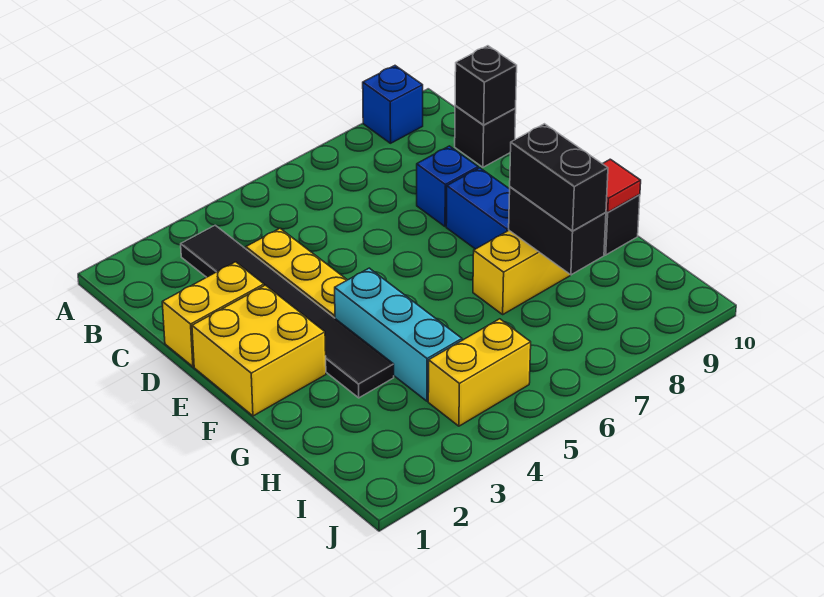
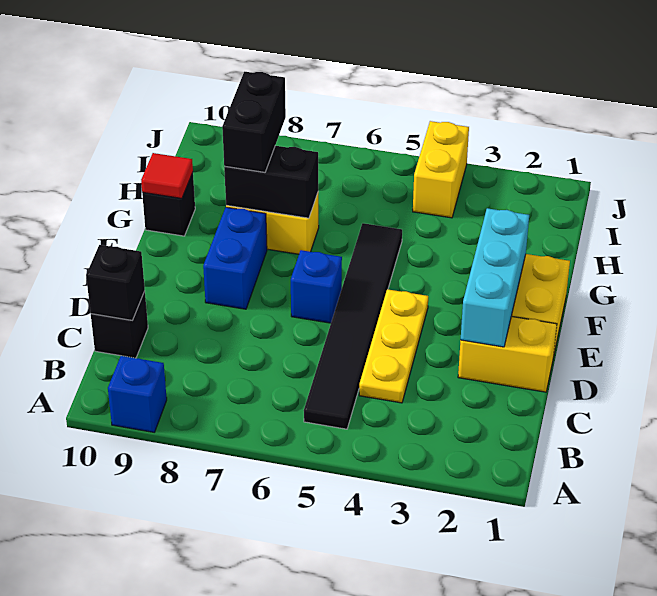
black 1x6 tile [181,225,394,398] -> black 1x6 tile moved to [304,223,402,429]
blue 1x1 brick [417,146,478,227] -> blue 1x1 brick moved to [291,250,342,323]
cyan 1x3 brick [335,268,462,401] -> cyan 1x3 brick moved to [461,208,529,347]
black 1x2 brick [509,187,606,275] -> black 1x2 brick turned to [224,146,318,218]
yellow 1x2 brick [428,319,531,426] -> yellow 1x2 brick turned to [413,121,469,218]

